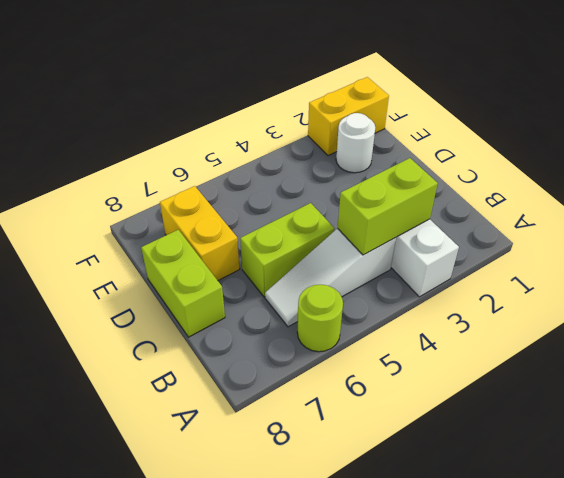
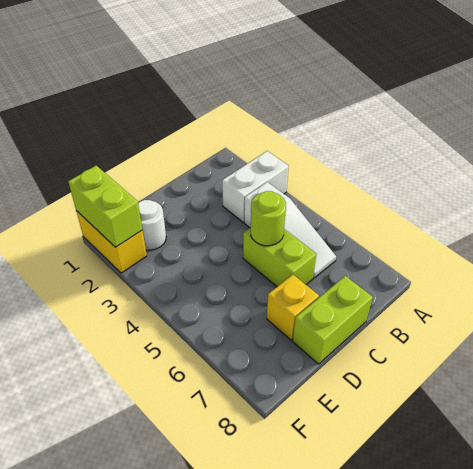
lime 1x1 round brick [297,285,343,352] -> lime 1x1 round brick moved to [251,191,286,246]
lime 1x2 brick [338,158,438,255] -> lime 1x2 brick moved to [68,166,142,247]
yellow 1x2 brick [160,186,239,280] -> yellow 1x1 brick [267,275,319,340]

